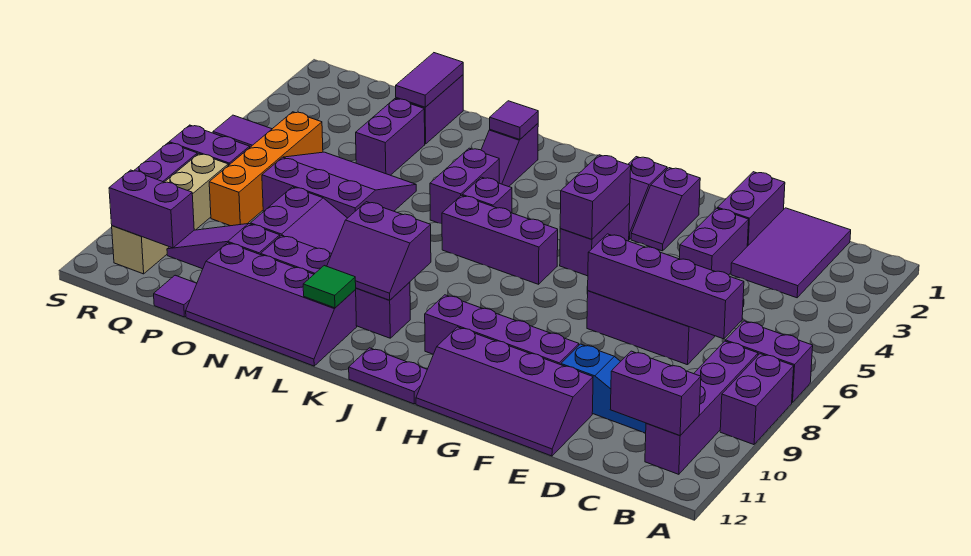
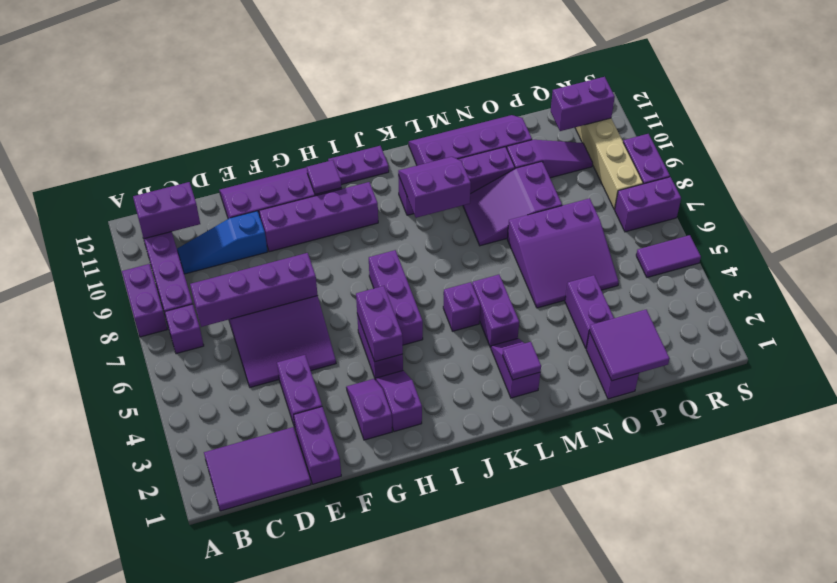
purple 1x2 brick [726,321,813,403] -> purple 1x1 brick [165,304,204,354]
purple 2x3 tile [731,208,851,298] -> purple 2x3 tile turned to [204,427,311,511]
purple 1x3 brick [442,195,558,284] -> purple 1x3 brick turned to [369,250,423,345]
green 1x1 tile [303,266,356,308] -> none
purple 1x2 tile [396,53,463,107] -> purple 2x2 tile [589,310,670,381]
purple 1x1 tile [154,275,197,317] -> purple 1x1 tile moved to [307,160,341,195]
orange 1x4 brick [209,112,323,226] -> none

